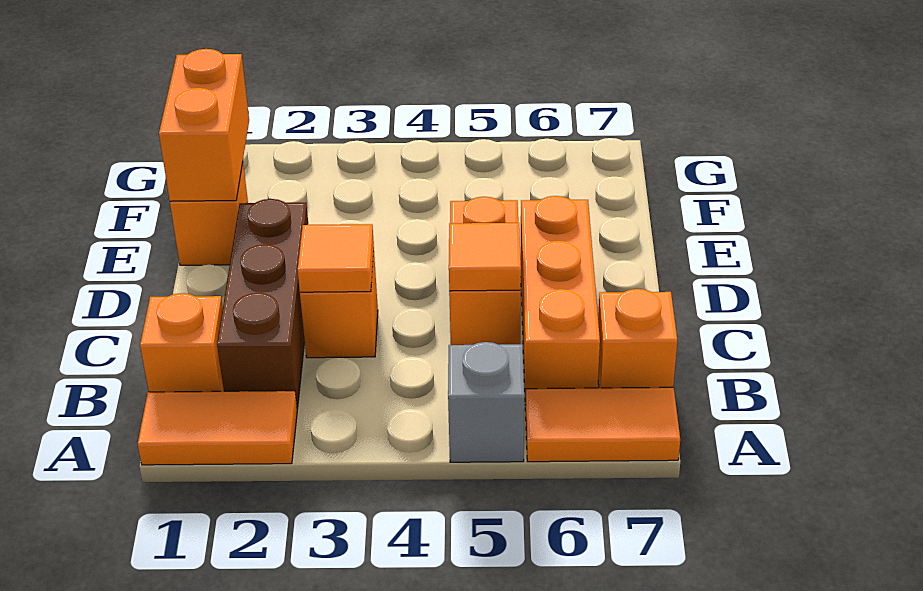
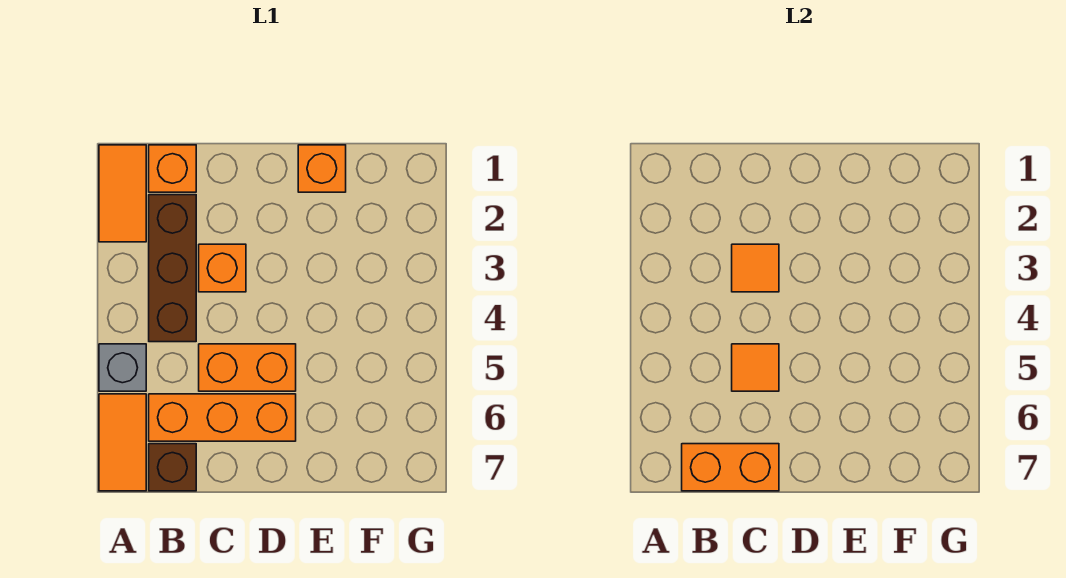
brown 1x3 brick [217,199,308,409] -> brown 1x3 brick turned to [149,195,196,342]
orange 1x1 brick [598,289,677,388] -> brown 1x1 brick [149,444,196,491]
orange 1x2 brick [159,49,249,201] -> orange 1x2 brick moved to [682,444,779,491]

